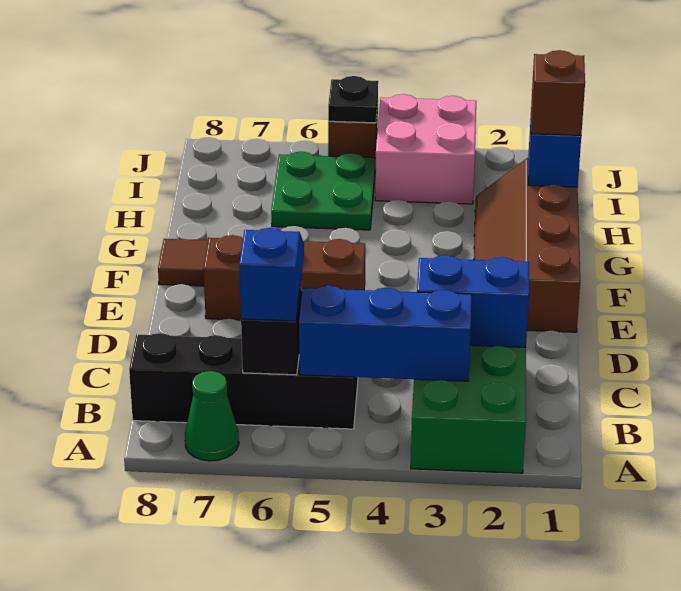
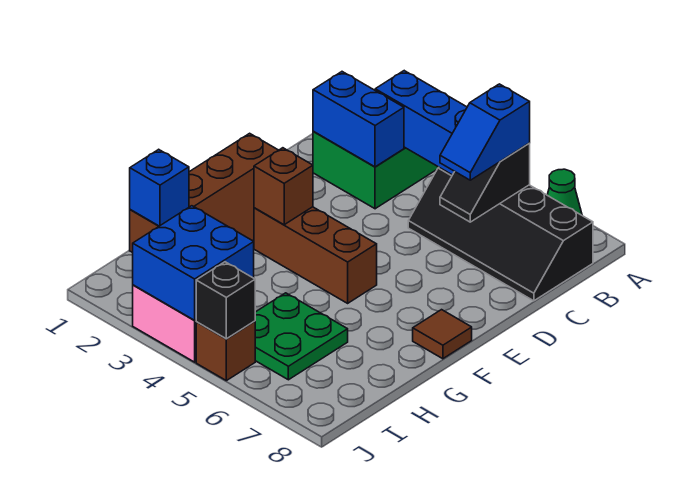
brown 1x3 brick [203,235,365,320] -> brown 1x3 brick moved to [254,207,377,303]
brown 1x1 brick [531,50,585,135] -> brown 1x1 brick moved to [254,148,313,225]
none -> blue 2x2 brick [133,206,254,320]
black 1x1 plate [328,76,378,123] -> black 1x1 brick [196,262,255,339]

